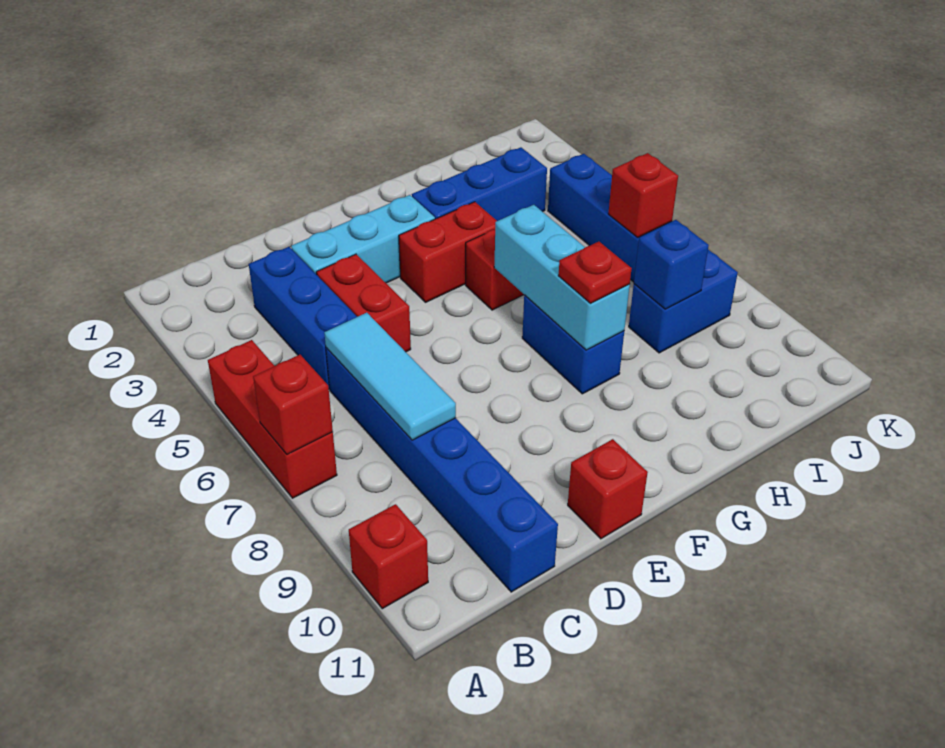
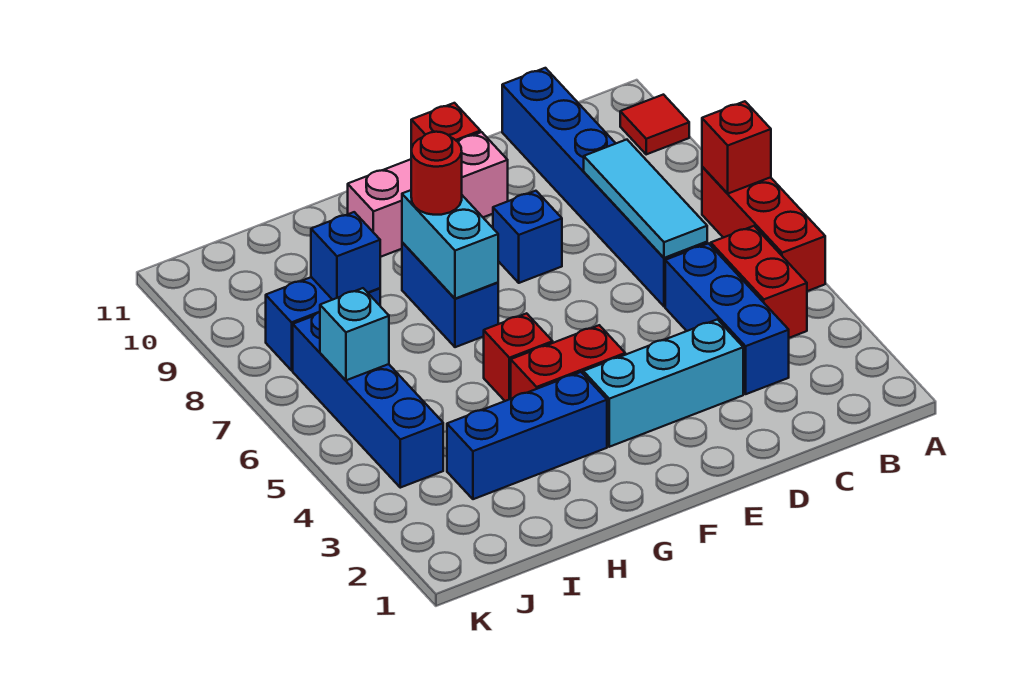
red 1x1 brick [349,504,428,609] -> red 1x1 tile [620,95,689,154]
red 1x2 brick [316,254,411,352] -> red 1x2 brick moved to [711,226,807,338]
none -> blue 1x1 brick [493,191,562,283]
none -> pink 1x3 brick [348,132,508,257]
cyan 1x3 brick [494,205,630,350] -> cyan 1x2 brick [402,190,498,299]
red 1x1 plate [558,242,632,303] -> red 1x1 round brick [411,132,462,215]
red 1x1 brick [608,153,678,238] -> cyan 1x1 brick [320,288,389,380]

